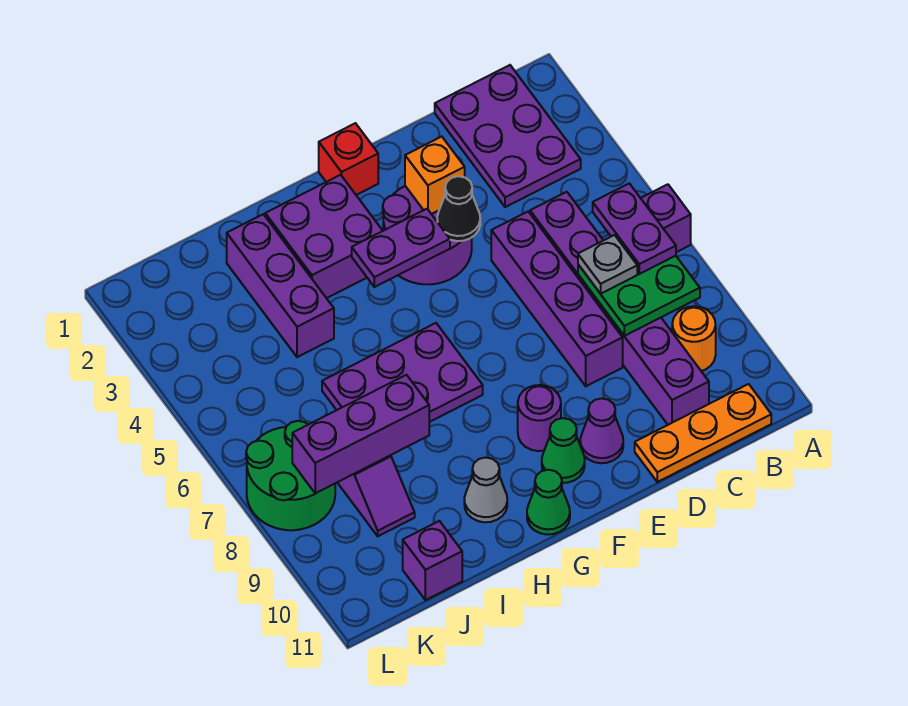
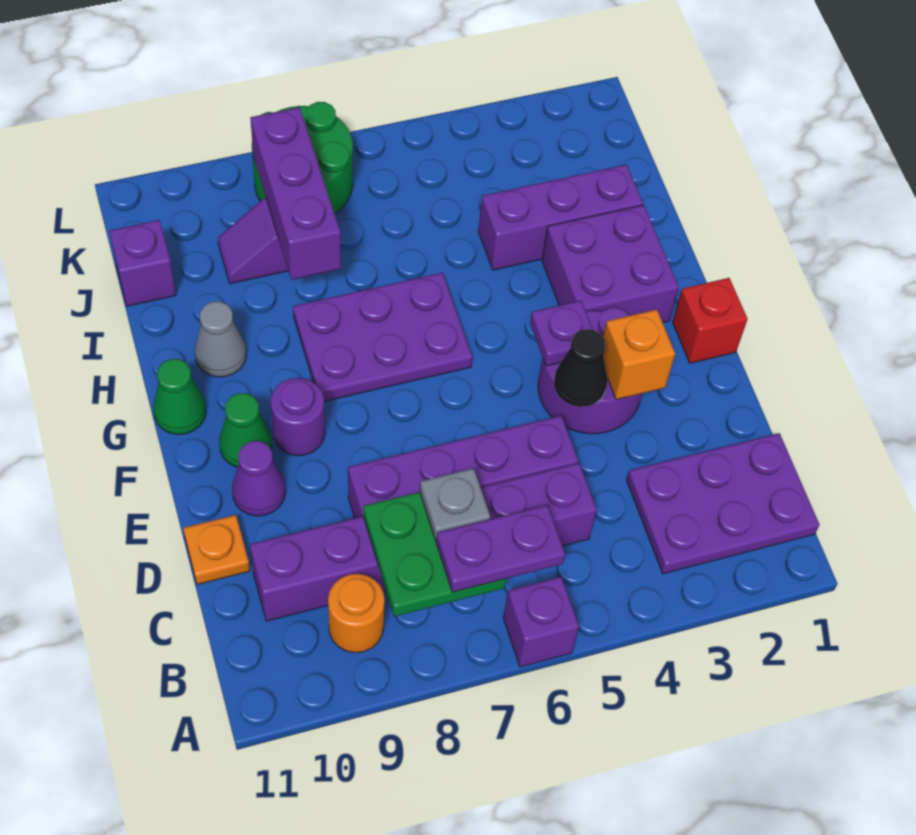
orange 1x3 plate [635,384,771,482] -> orange 1x1 plate [183,515,250,584]
purple 1x2 plate [352,209,450,287] -> purple 1x1 plate [530,301,592,366]
purple 2x3 plate [322,323,483,422] -> purple 2x3 plate turned to [293,273,472,401]

